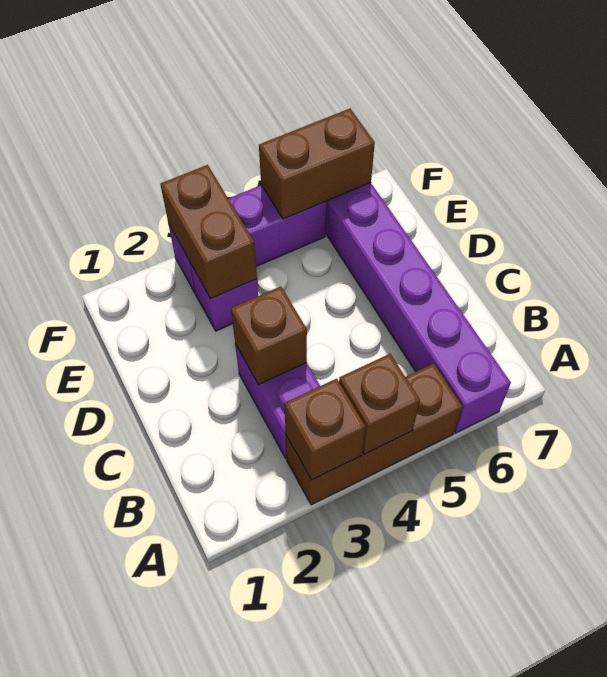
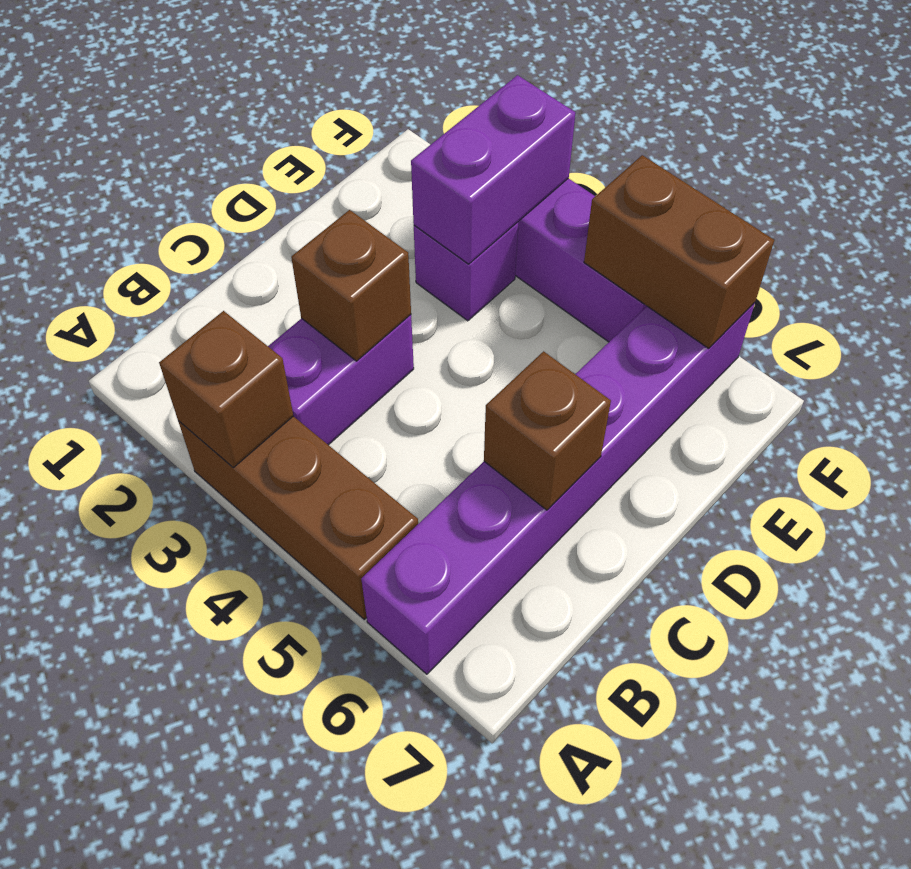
brown 1x1 brick [339,354,420,454] -> brown 1x1 brick moved to [484,351,611,510]
brown 1x2 brick [160,165,257,299] -> purple 1x2 brick [411,75,575,264]

